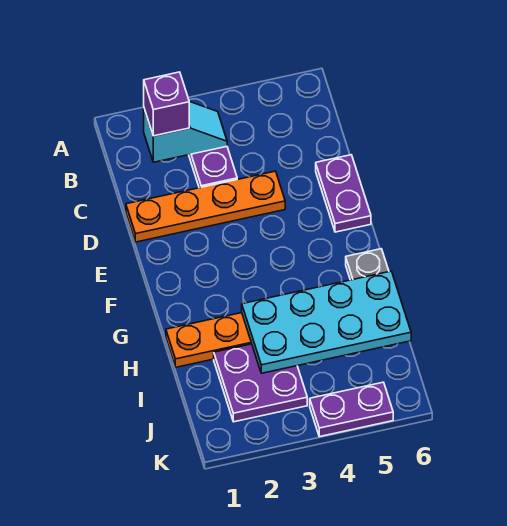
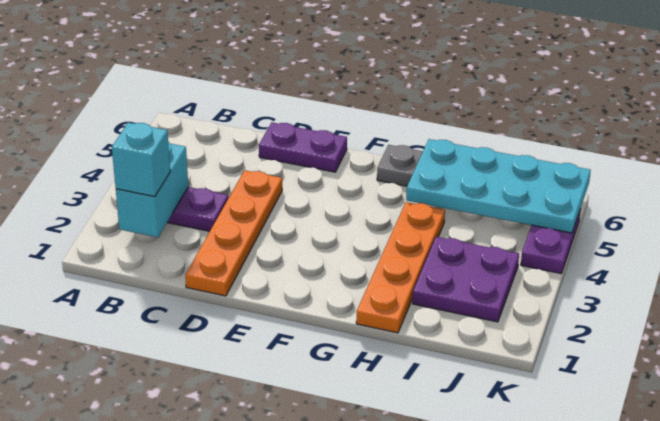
cyan 1x2 slope [144,101,227,162] -> cyan 1x2 brick [116,142,188,237]
purple 1x1 brick [144,72,189,136] -> cyan 1x1 brick [112,123,170,197]
cyan 2x4 plate [242,271,411,373] -> cyan 2x4 plate turned to [406,139,591,233]

